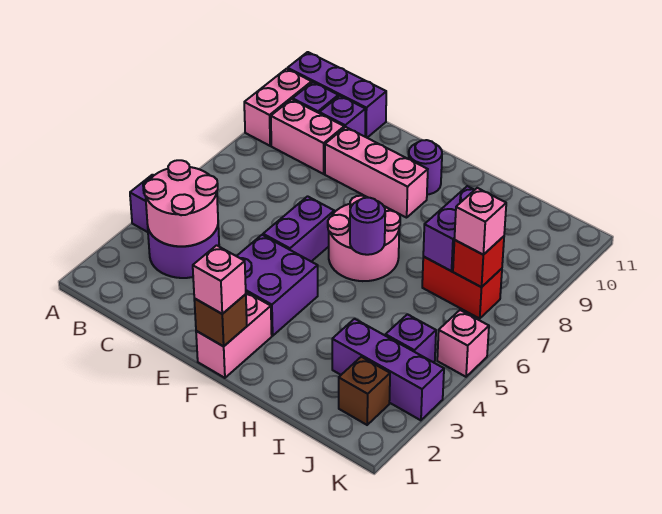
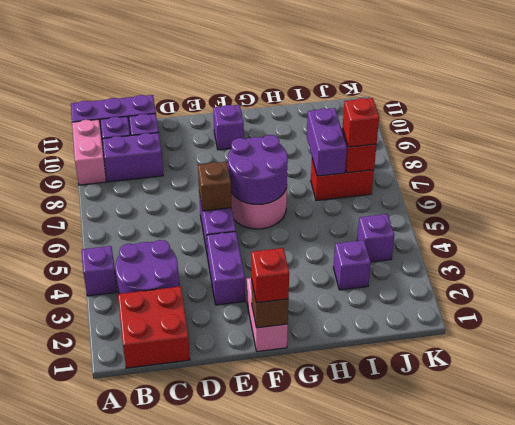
none -> red 2x2 brick [118,286,190,368]
pink 2x2 round brick [144,160,218,246] -> none
pink 1x2 brick [271,99,344,174] -> purple 1x2 brick [103,133,163,182]
pink 1x3 brick [325,127,428,218] -> none
purple 2x2 brick [237,235,318,336] -> purple 1x2 brick [207,232,245,305]
pink 1x1 brick [193,245,246,314] -> red 1x1 brick [251,248,289,303]
purple 1x1 round brick [409,140,442,195] -> purple 1x1 brick [213,105,244,150]
purple 1x1 round brick [350,198,385,255] -> purple 2x2 round brick [228,135,288,204]
purple 1x3 brick [332,319,444,420] -> purple 1x1 brick [333,240,371,290]
brown 1x1 brick [339,357,390,425] -> brown 1x1 brick moved to [198,162,231,211]
pink 1x1 brick [454,188,506,255] -> red 1x1 brick [343,98,379,147]
pink 1x1 brick [437,310,489,377] -> none

